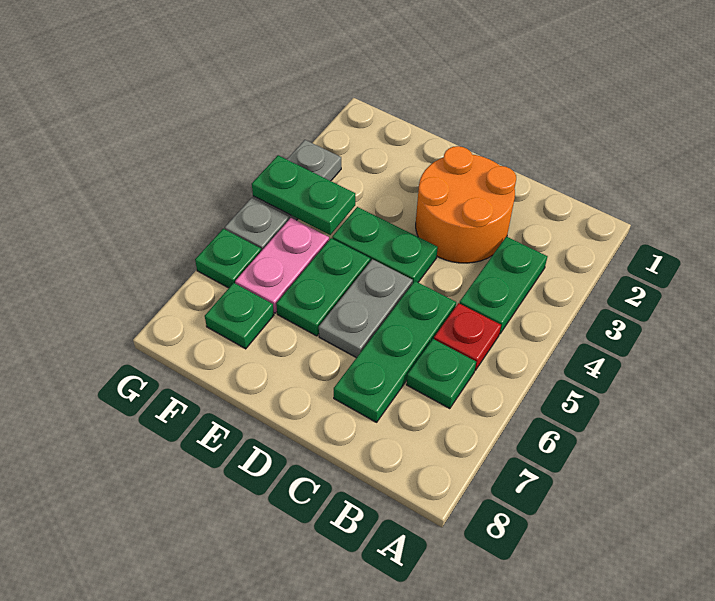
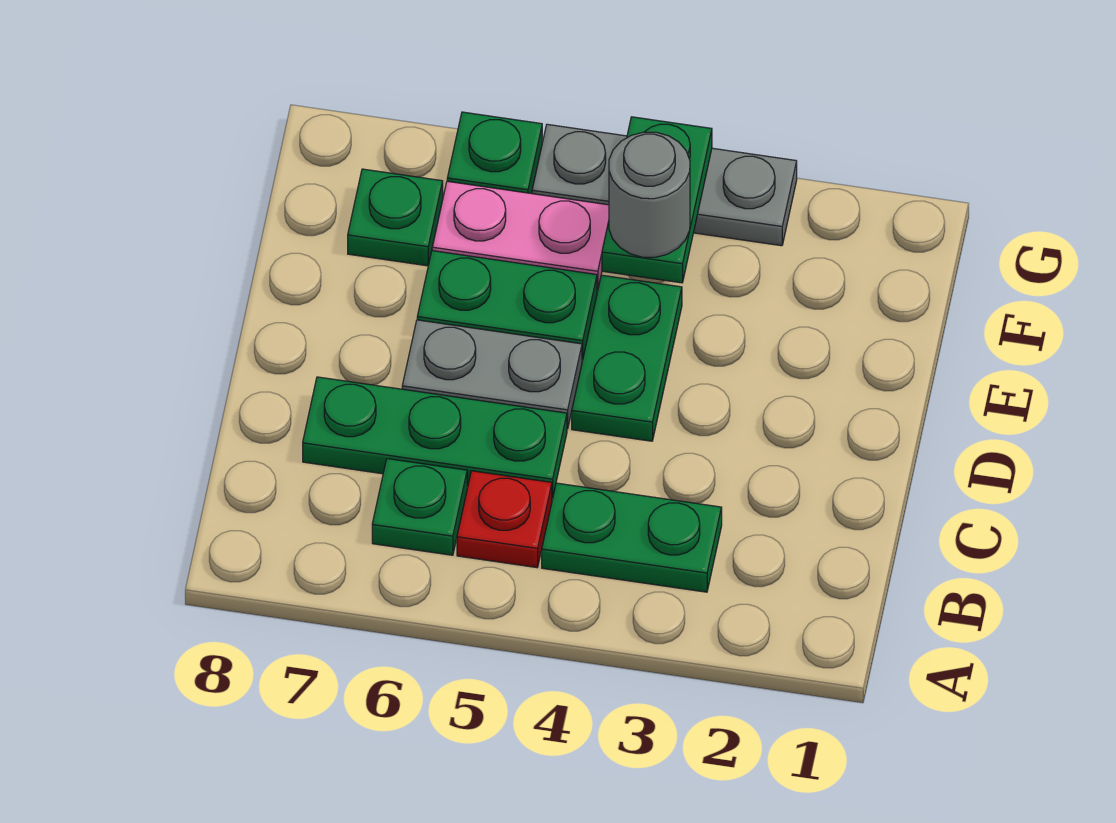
orange 2x2 round brick [416,146,516,263] -> none
none -> grey 1x1 round brick [609,132,690,257]

